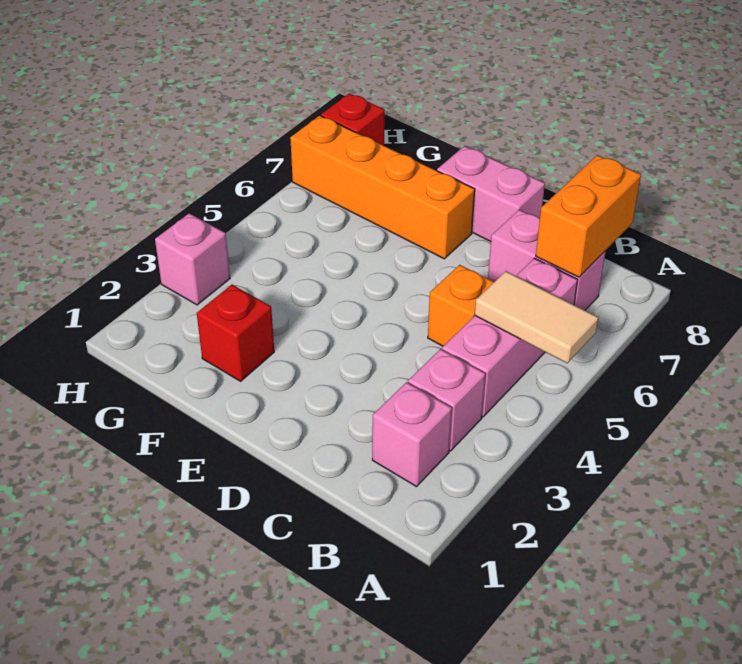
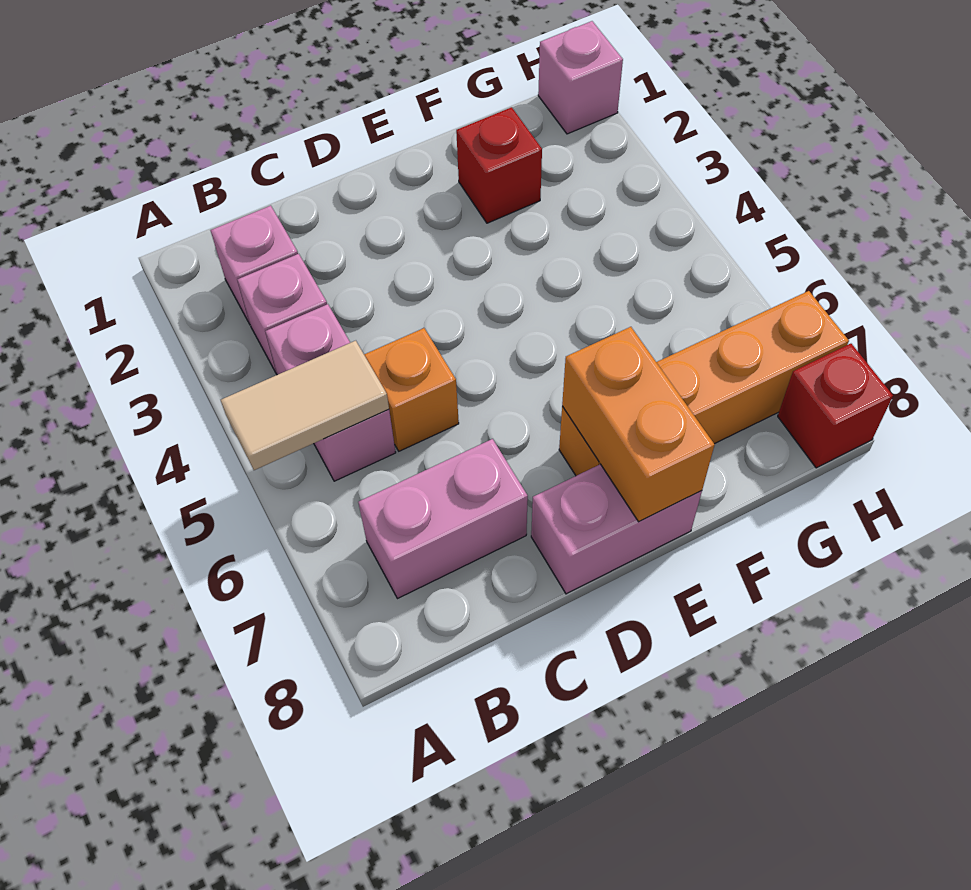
pink 1x3 brick [442,258,577,417] -> pink 1x2 brick [265,304,396,481]
orange 1x2 brick [536,155,641,277] -> orange 1x2 brick moved to [562,327,715,522]
pink 1x1 brick [155,213,230,305] -> pink 1x1 brick moved to [538,21,623,134]

